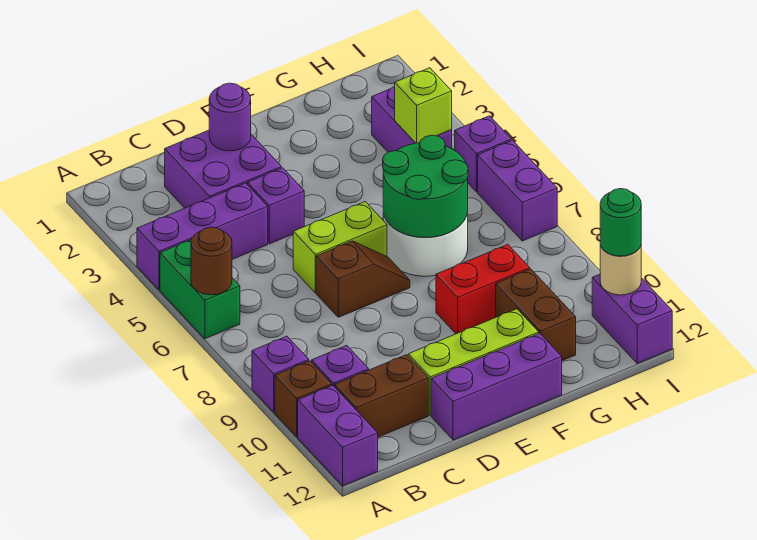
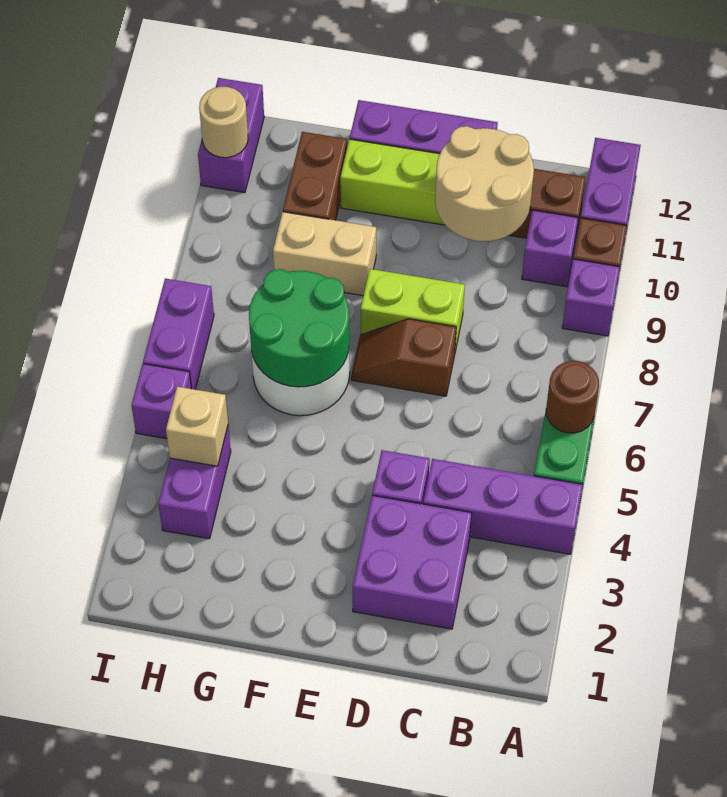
none -> tan 2x2 round brick [435,126,534,241]
purple 1x1 round brick [209,83,251,151] -> none
lime 1x2 brick [293,202,387,293] -> lime 1x2 brick moved to [361,269,465,351]
red 1x2 brick [436,244,530,334] -> tan 1x2 brick [273,212,376,296]
lime 1x1 brick [395,68,452,143] -> tan 1x1 brick [166,387,228,466]
green 1x1 round brick [600,189,641,256] -> none

